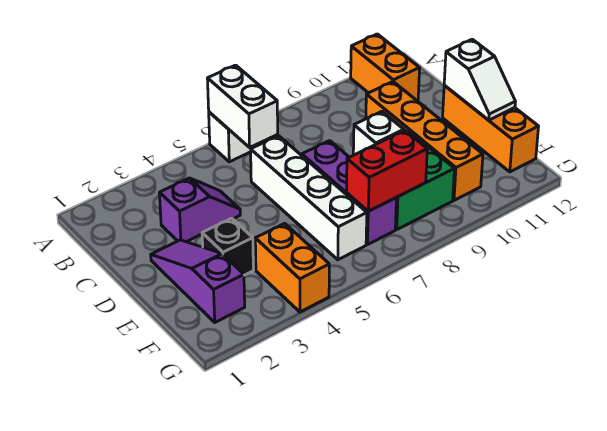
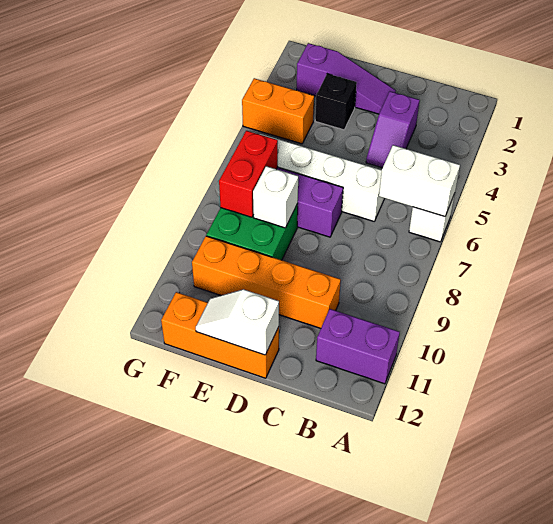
orange 1x2 brick [351,34,420,100] -> purple 1x2 brick [316,309,400,384]

